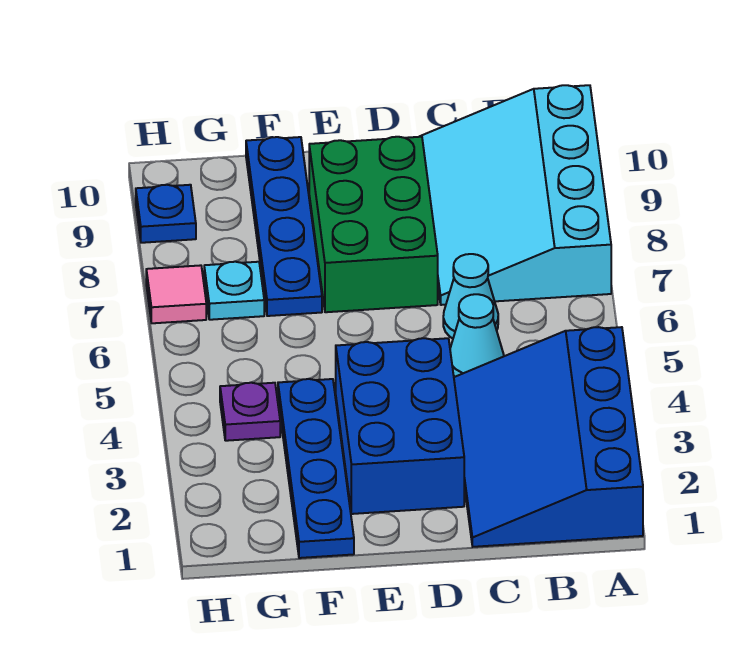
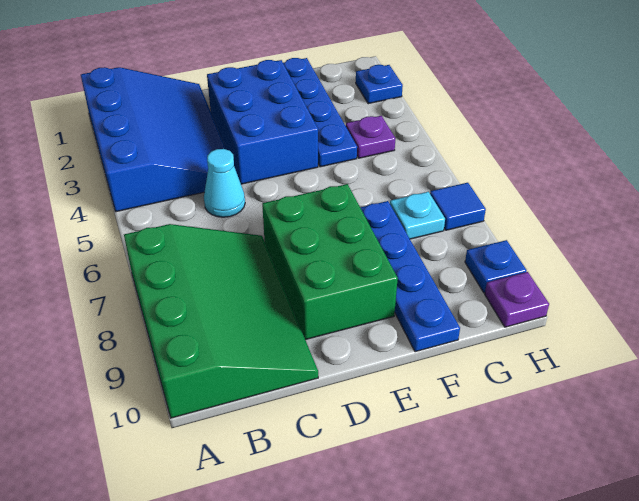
cyan 3x4 slope [420,85,611,305] -> green 3x4 slope [124,224,318,418]
cyan 1x1 cone [443,254,498,338] -> none
none -> blue 1x1 plate [356,65,403,104]
pink 1x1 tile [146,265,206,323] -> blue 1x1 tile [430,183,486,230]
none -> purple 1x1 plate [485,272,549,327]

